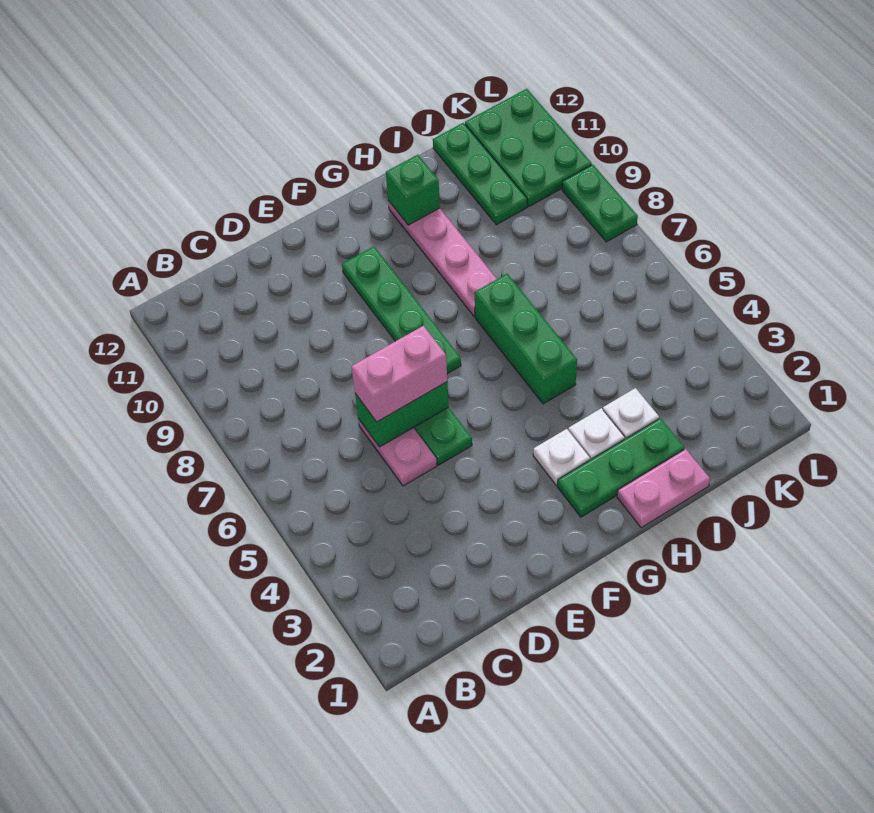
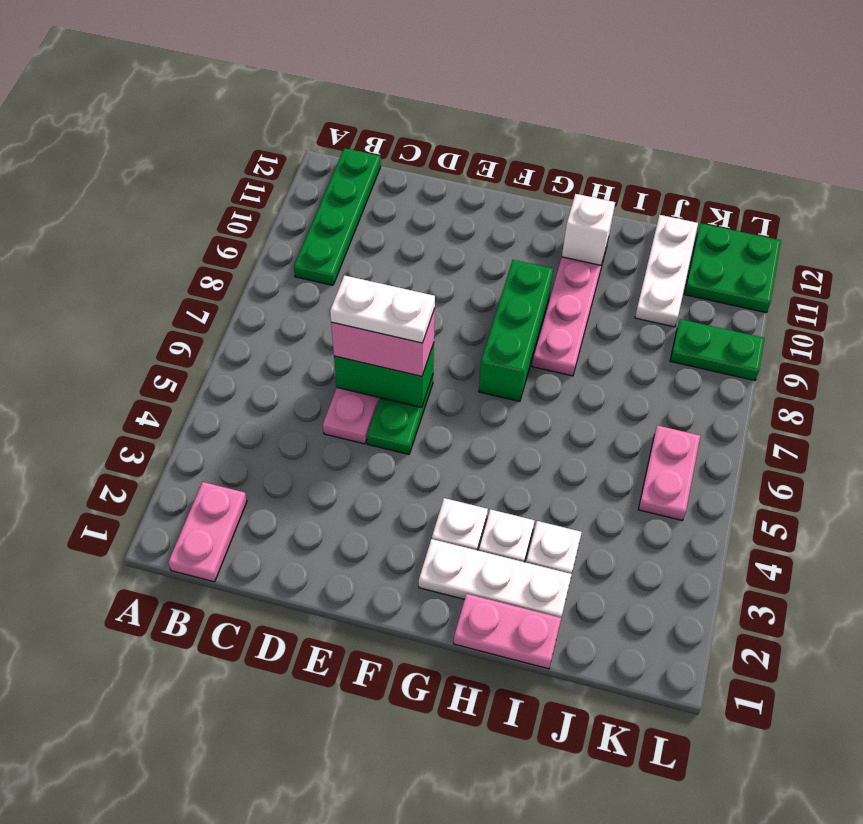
none -> pink 1x2 plate [168,482,247,582]
none -> white 1x2 plate [330,275,435,343]
green 1x4 plate [342,246,461,374] -> green 1x4 plate moved to [294,148,381,285]
green 1x3 plate [558,418,684,517] -> white 1x3 plate [419,539,572,618]
green 1x3 brick [475,274,577,404] -> green 1x3 brick moved to [479,260,553,401]
green 1x1 brick [386,155,440,225] -> white 1x1 brick [562,194,615,265]
green 1x3 plate [433,123,527,225] -> white 1x3 plate [635,215,698,327]
none -> pink 1x2 plate [638,425,700,521]
green 2x3 plate [465,89,592,206] -> green 2x2 plate [684,223,781,313]
green 1x2 plate [562,165,638,242] -> green 1x2 plate turned to [670,319,765,381]

